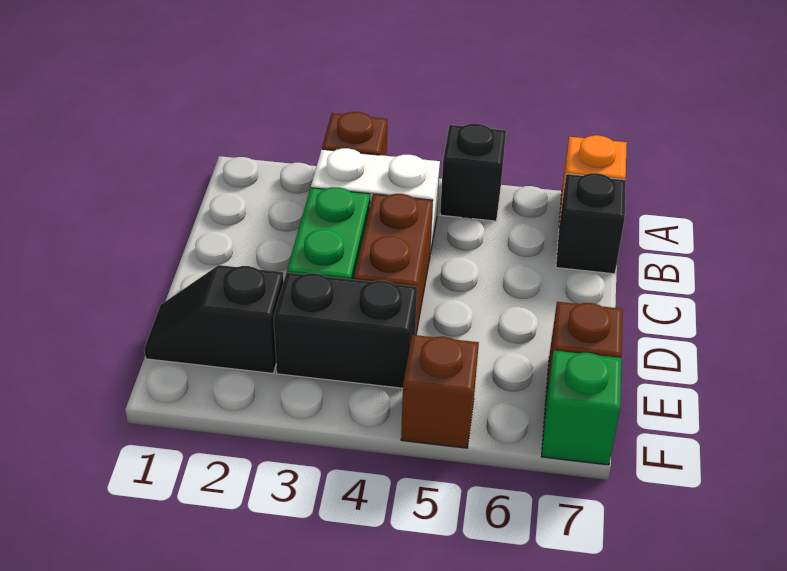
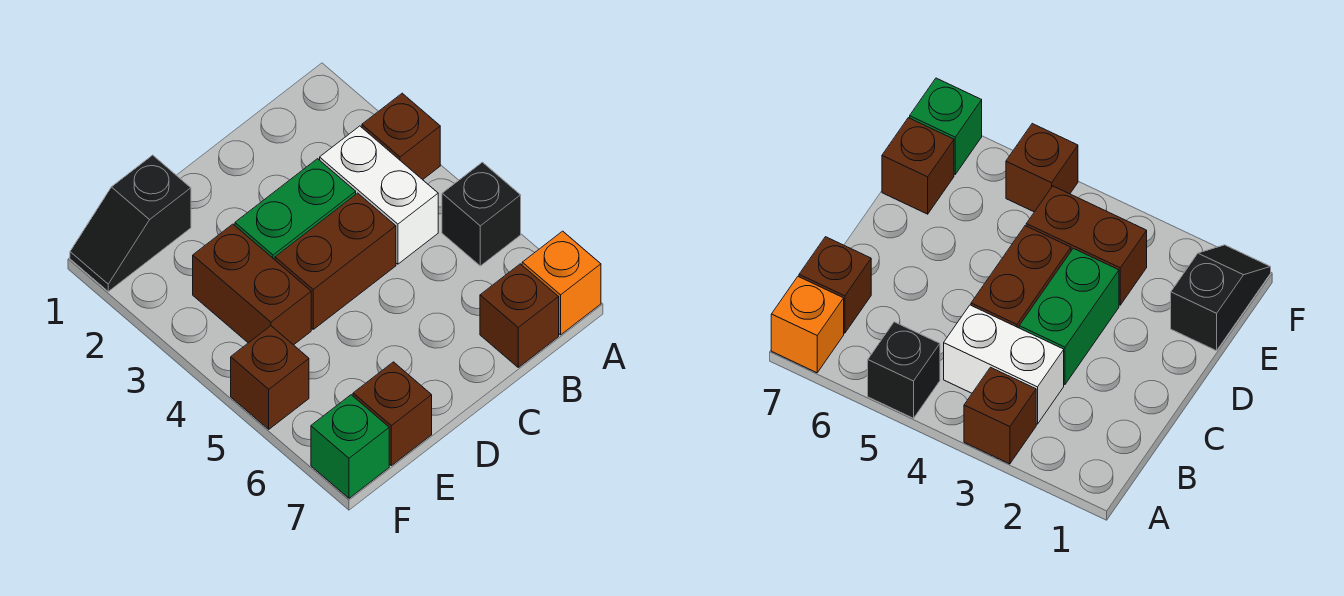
black 1x1 brick [556,173,626,274] -> brown 1x1 brick [480,264,559,367]
black 1x2 slope [144,265,284,373] -> black 1x2 slope turned to [70,155,191,291]
black 1x2 brick [274,273,417,388] -> brown 1x2 brick [193,224,311,345]

